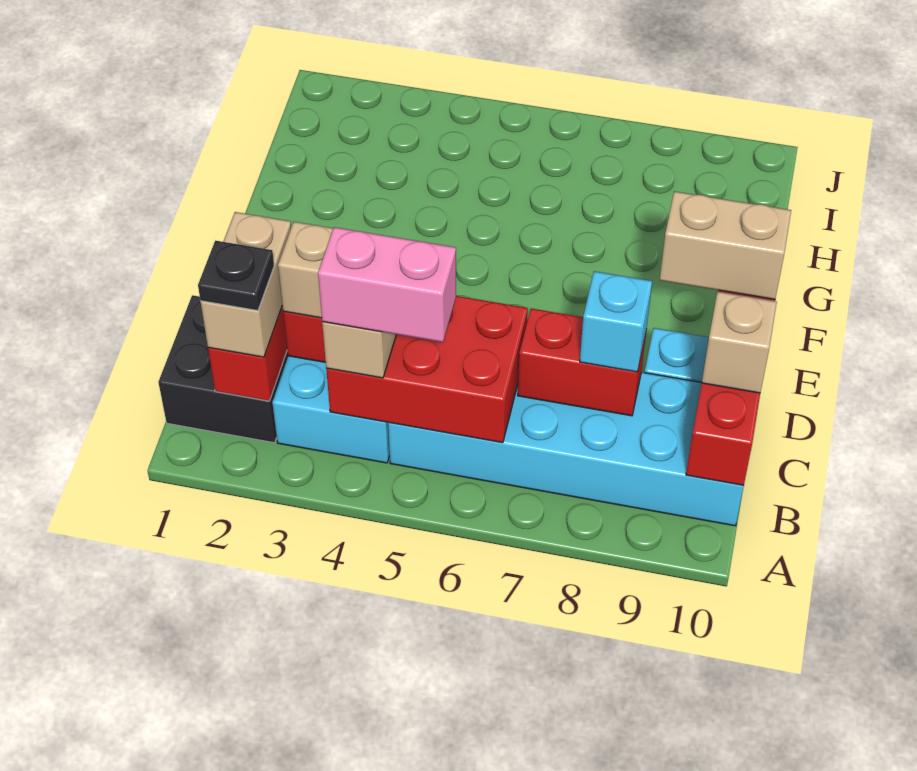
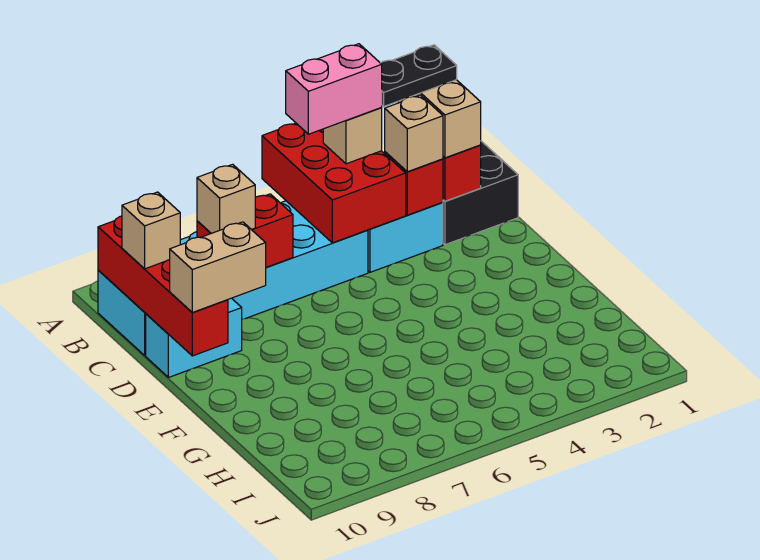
black 1x1 plate [198,241,274,310] -> black 1x2 plate [381,45,457,106]
red 2x3 brick [326,296,528,443] -> red 2x3 brick turned to [262,123,406,243]
cyan 1x1 brick [580,271,652,372] -> tan 1x1 brick [197,164,255,233]

